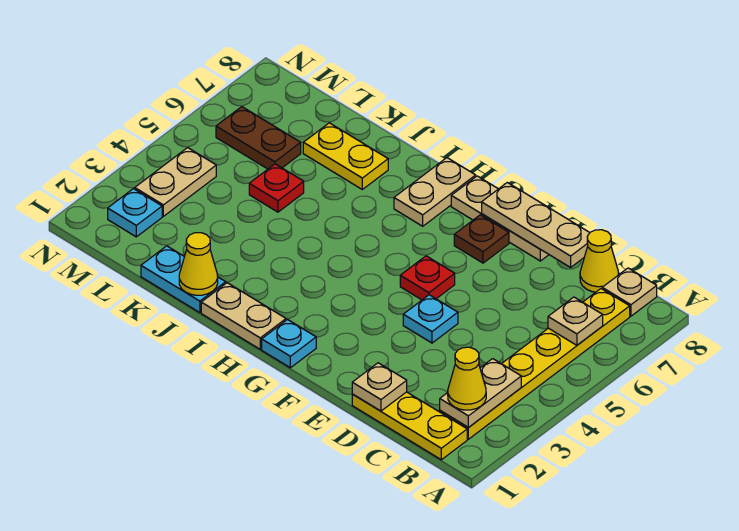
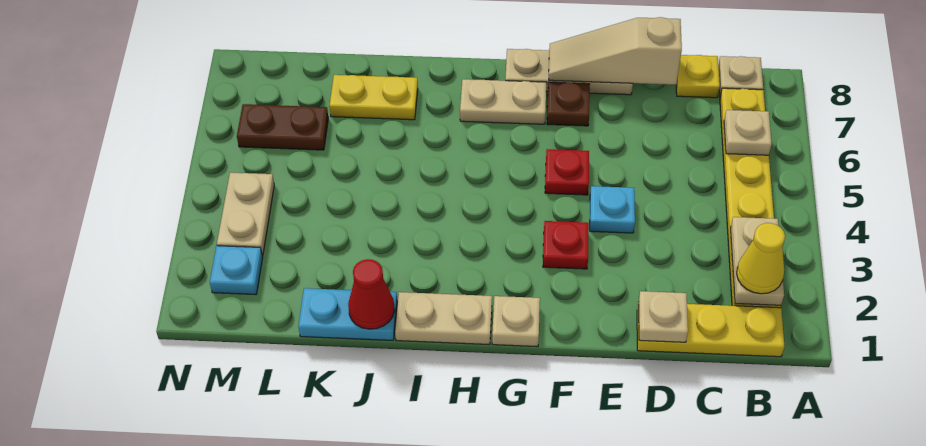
yellow 1x1 cone [580,230,619,292] -> yellow 1x1 plate [676,55,720,98]
tan 1x3 plate [482,182,590,267] -> tan 1x3 slope [549,17,682,85]
cyan 1x1 plate [262,320,316,368] -> tan 1x1 plate [492,296,540,347]
tan 1x2 plate [394,158,476,226] -> tan 1x2 plate turned to [460,79,546,124]
yellow 1x1 cone [179,233,218,295] -> red 1x1 cone [348,259,395,329]
red 1x1 plate [249,164,304,212] -> red 1x1 plate moved to [543,221,589,269]

